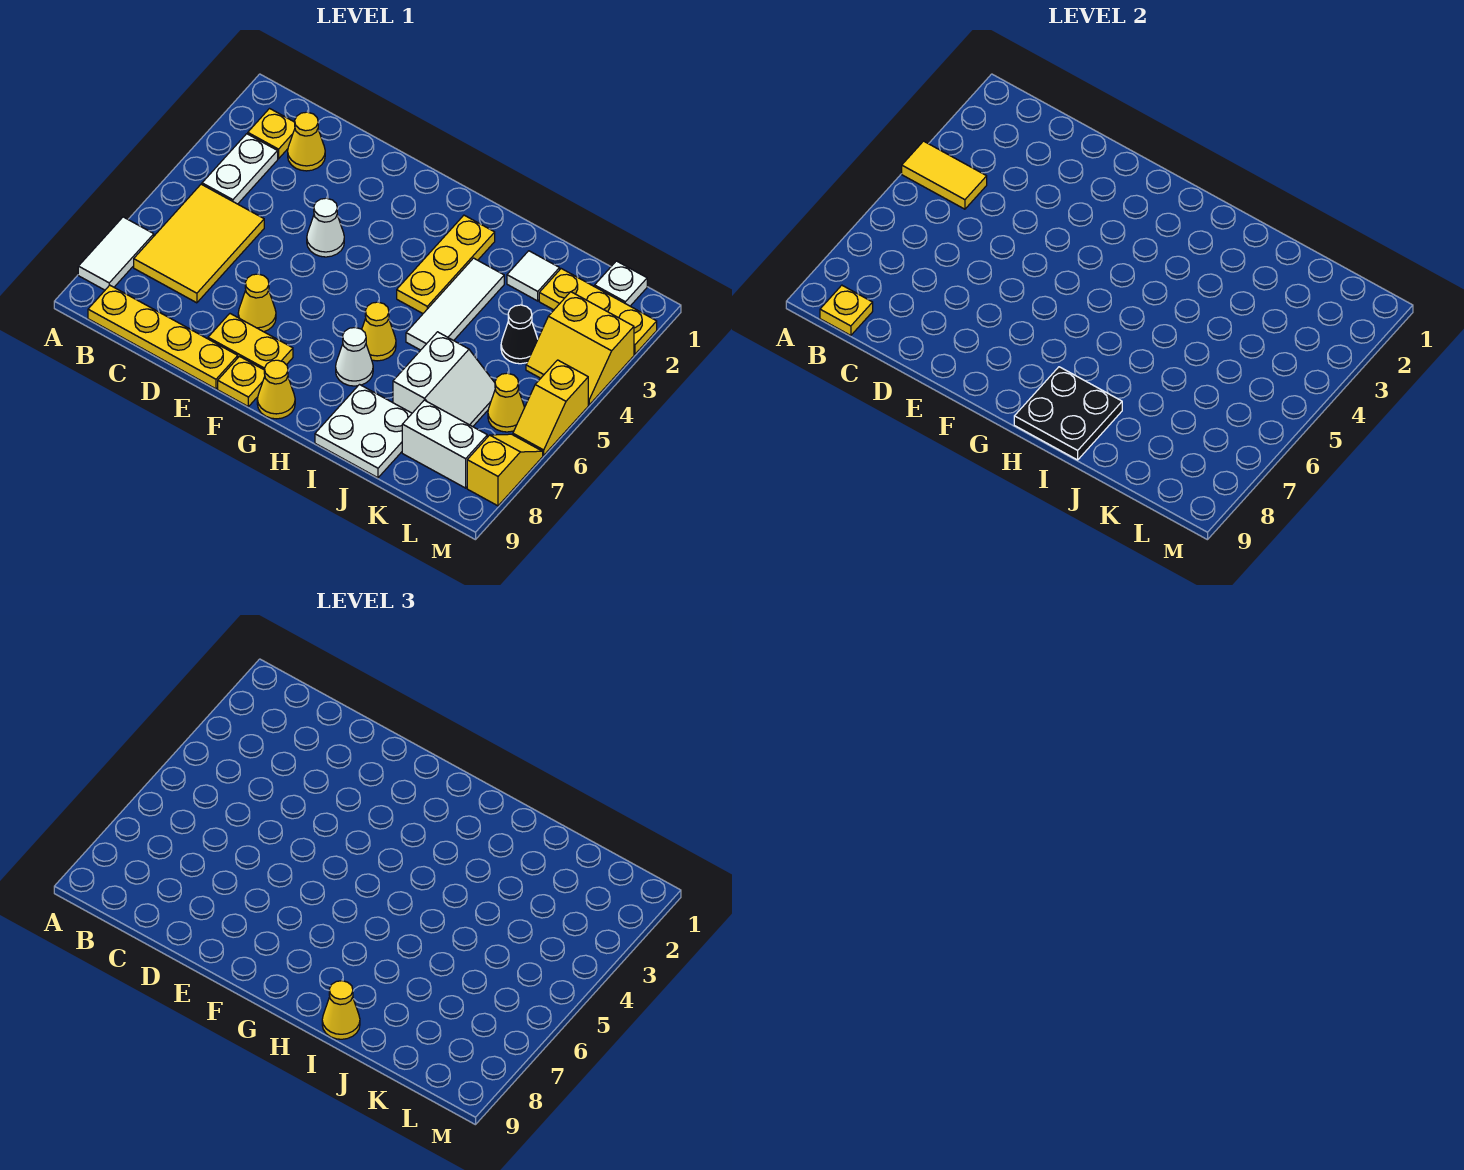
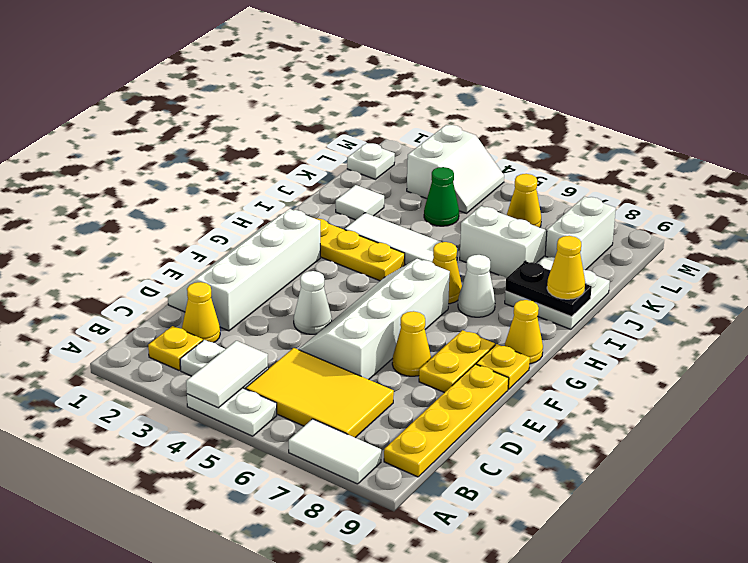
none -> white 1x2 plate [187,388,277,436]
yellow 1x2 tile [902,141,987,209] -> white 1x2 tile [186,341,268,408]
yellow 1x1 plate [820,285,873,336] -> none
none -> white 2x4 slope [168,209,320,331]
none -> white 2x4 slope [298,259,450,380]
black 2x2 plate [1014,367,1122,460] -> black 1x2 plate [505,261,592,317]
yellow 1x3 plate [539,269,657,354] -> none
black 1x1 cone [501,305,538,364] -> green 1x1 cone [424,167,459,226]
yellow 2x2 slope [526,292,634,405] -> white 2x2 slope [407,125,504,213]
yellow 1x2 slope [513,360,588,455] -> none
yellow 1x2 slope [467,434,543,506] -> none

